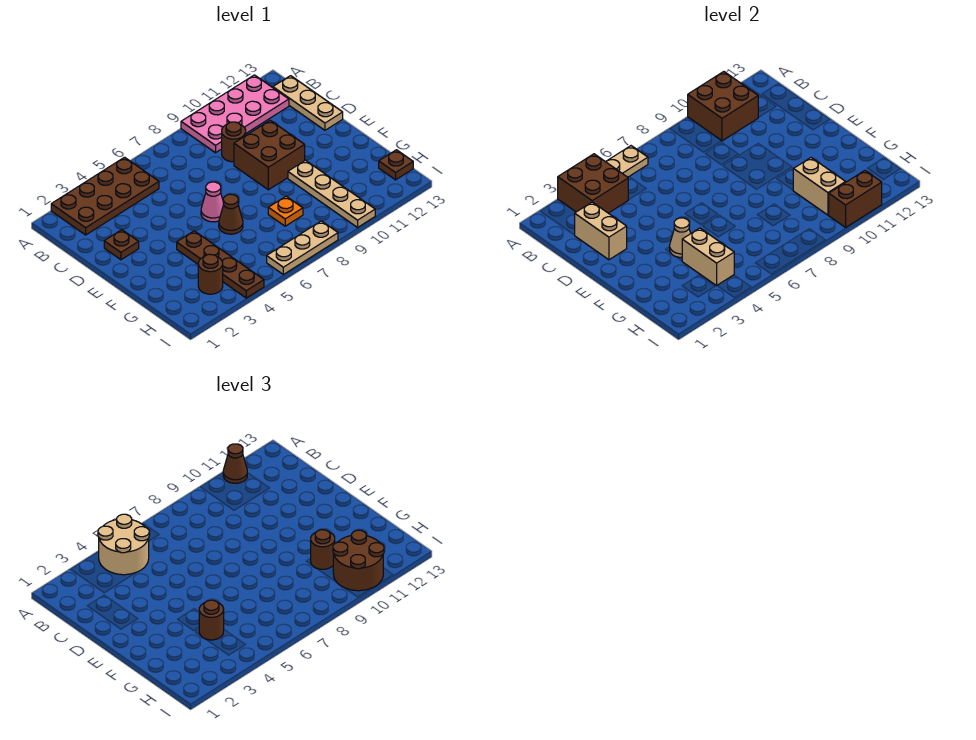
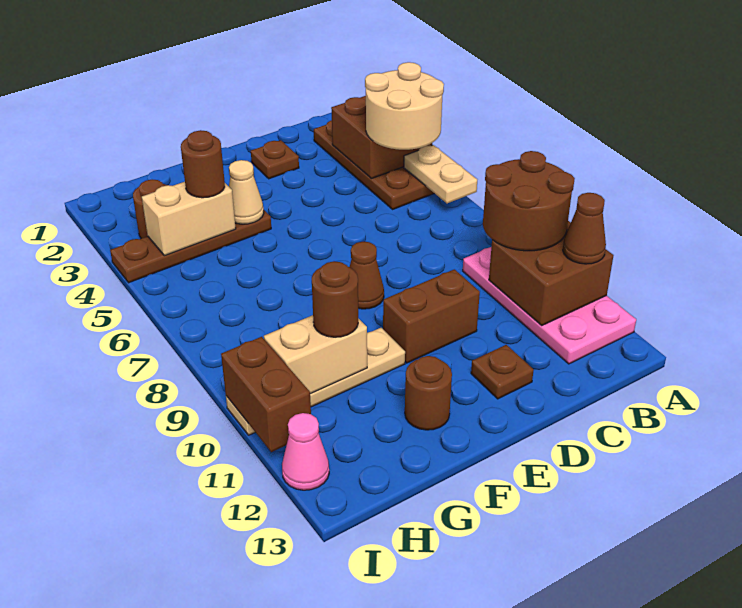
tan 1x3 plate [273,76,343,130] -> none
tan 1x2 brick [575,202,627,260] -> none
brown 1x1 round brick [222,122,246,162] -> brown 1x1 round brick moved to [405,356,452,430]
brown 2x2 brick [234,120,305,190] -> brown 1x2 brick [383,269,480,363]
pink 1x1 cone [201,182,223,222] -> pink 1x1 cone moved to [282,413,329,490]
brown 1x1 cone [219,194,243,234] -> brown 1x1 cone moved to [350,242,384,309]
orange 1x1 plate [268,196,303,226] -> none
brown 2x2 round brick [333,530,384,591] -> brown 2x2 round brick moved to [483,151,575,251]
brown 1x1 plate [379,150,413,180] -> brown 1x1 plate moved to [471,345,534,399]
tan 1x3 plate [267,221,338,274] -> none

